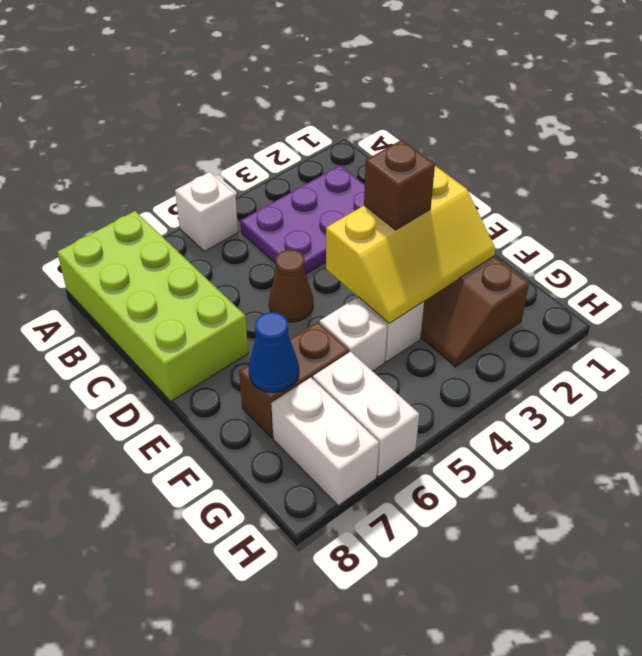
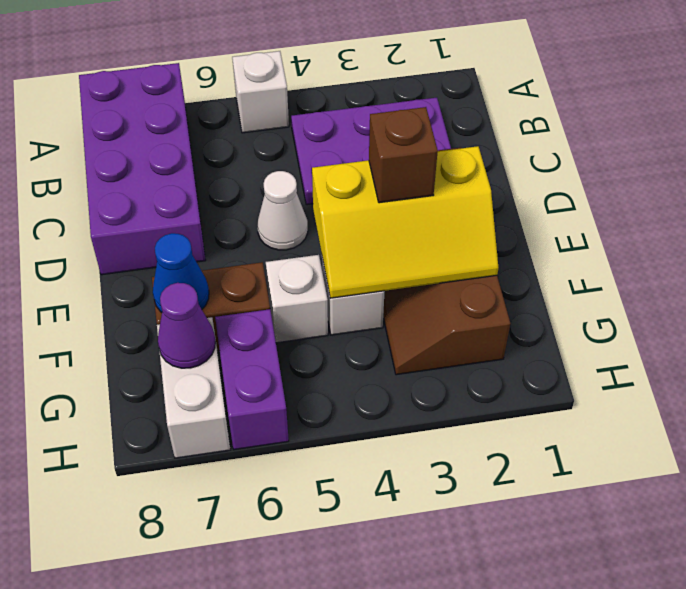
lime 2x4 brick [57,211,248,401] -> purple 2x4 brick [79,63,206,275]
brown 1x1 cone [269,250,313,322] -> white 1x1 cone [258,171,308,250]
white 1x2 brick [313,352,419,477] -> purple 1x2 brick [215,309,289,450]
none -> purple 1x1 cone [158,283,215,368]

